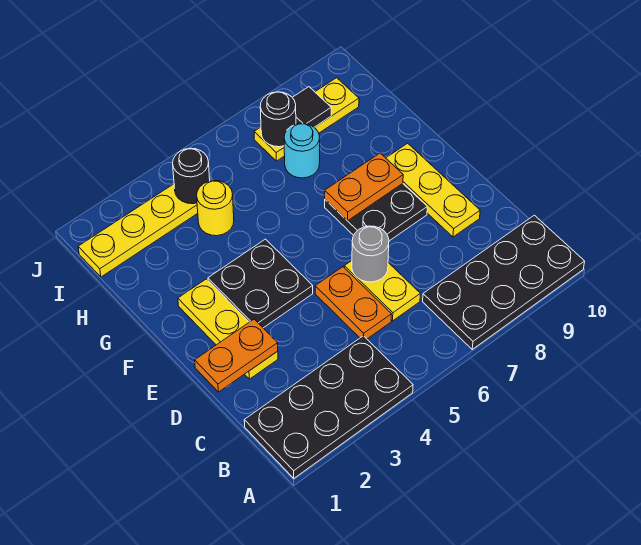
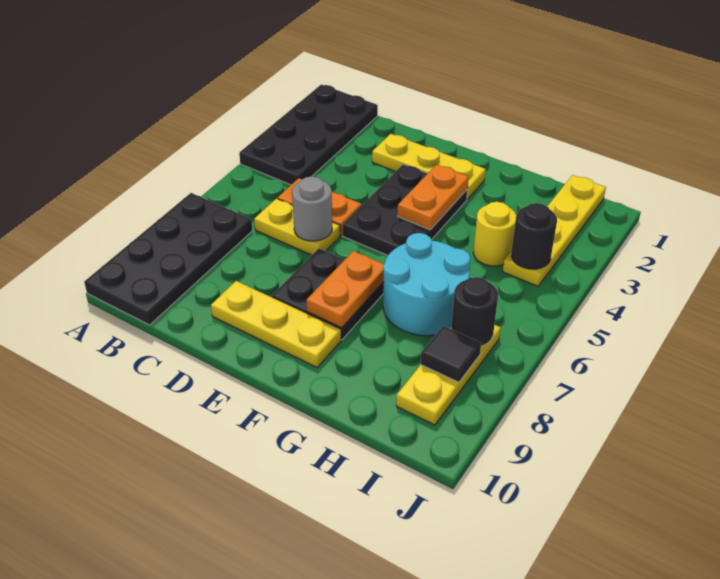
orange 1x2 plate [195,319,278,392] -> orange 1x2 plate moved to [398,164,469,230]
black 2x2 plate [208,239,313,328] -> black 2x3 plate [343,164,468,255]
cyan 1x1 round brick [284,123,320,178] -> cyan 2x2 round brick [383,233,471,336]

